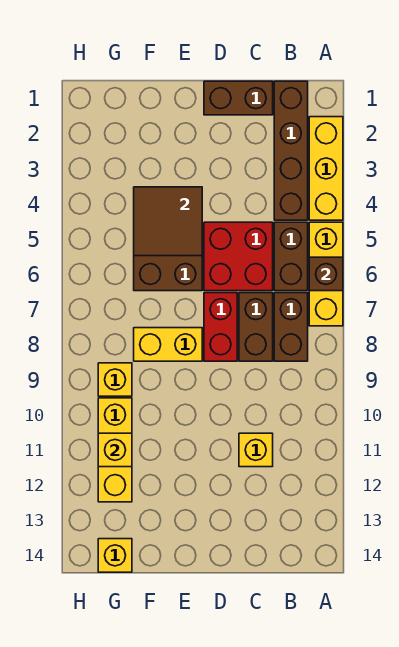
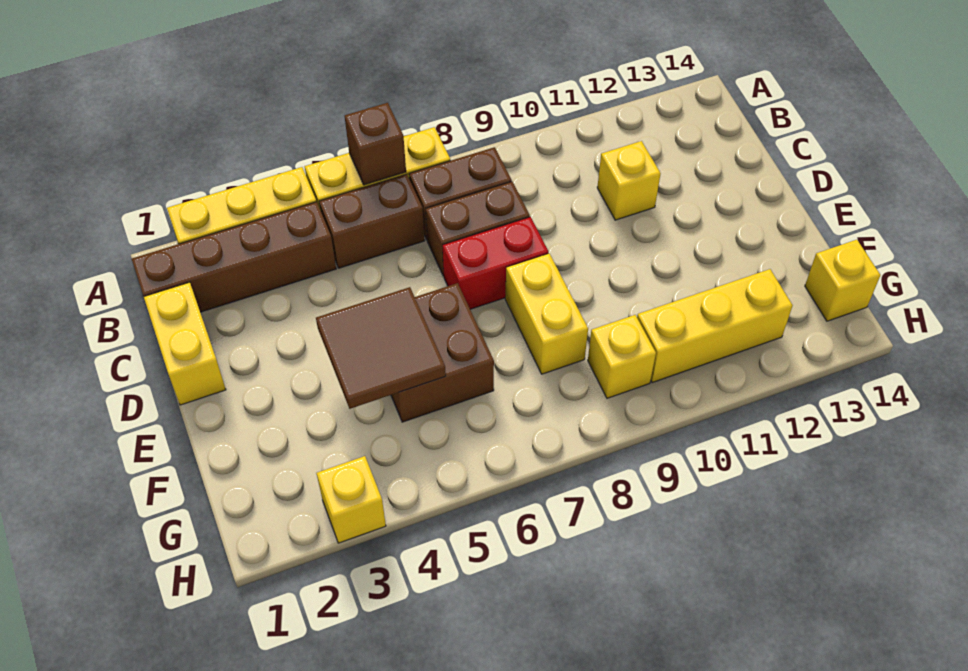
brown 1x2 brick [204,81,273,115] -> yellow 1x2 brick [144,282,226,405]
red 2x2 brick [204,222,273,291] -> none
yellow 1x1 brick [98,433,132,467] -> yellow 1x1 brick moved to [316,456,386,543]

